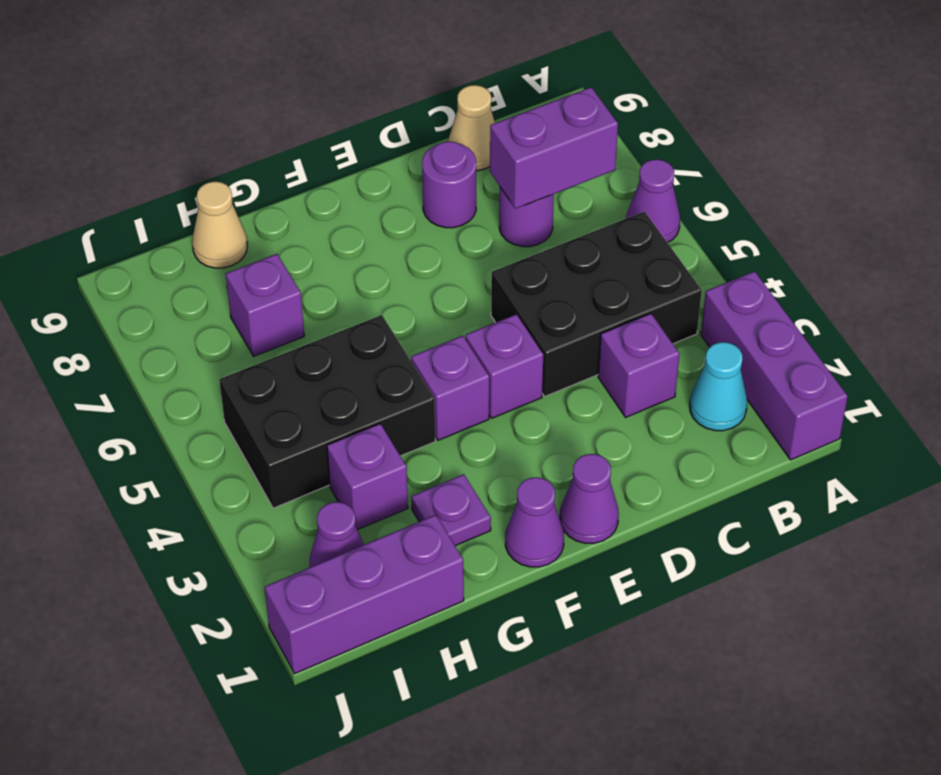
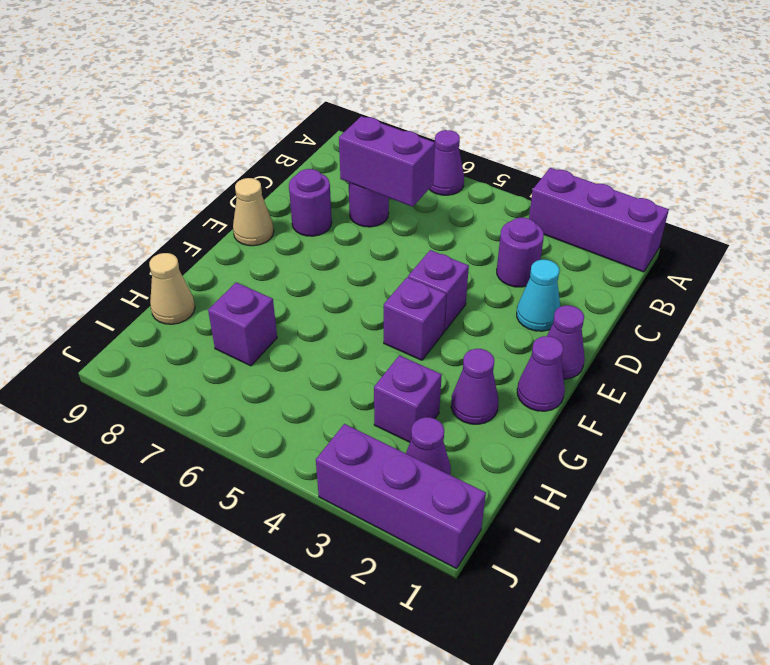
cyan 1x1 cone [690,342,747,431] -> cyan 1x1 cone moved to [517,260,560,331]
black 2x3 brick [491,212,702,397] -> none
purple 1x2 brick [490,87,618,209] -> purple 1x2 brick turned to [339,116,435,207]
purple 1x1 brick [598,313,679,417] -> purple 1x1 round brick [497,217,544,287]
tan 1x1 cone [448,85,495,171] -> tan 1x1 cone moved to [233,178,274,246]
purple 1x1 plate [411,474,491,546] -> purple 1x1 cone [451,349,498,424]
black 2x3 brick [219,315,435,508] -> none
purple 1x3 brick [265,515,464,674] -> purple 1x3 brick turned to [316,424,486,569]

